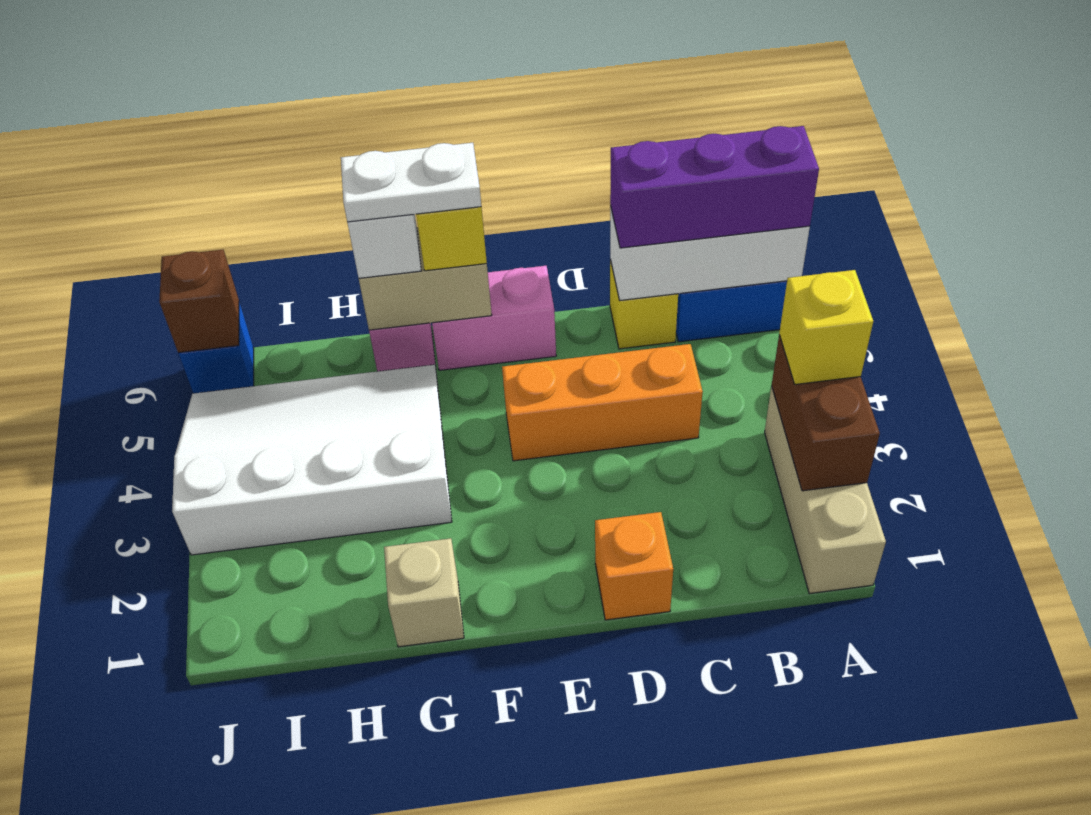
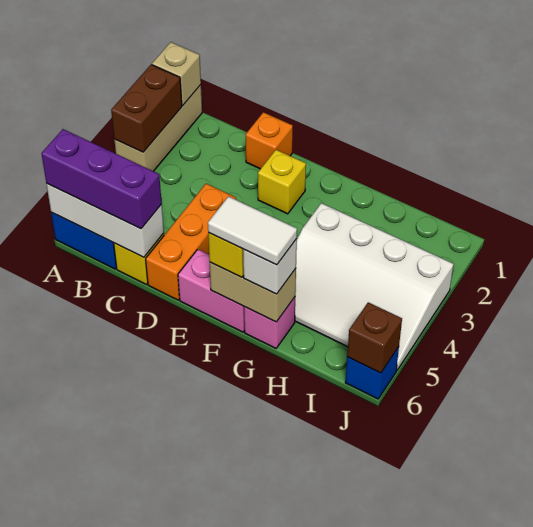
yellow 1x1 brick [779,270,873,384] -> yellow 1x1 brick moved to [258,150,306,214]
orange 1x3 brick [502,344,703,461] -> orange 1x3 brick turned to [146,184,236,300]
white 1x2 plate [341,143,481,222] -> white 1x2 tile [208,197,297,265]
tan 1x1 brick [384,538,464,647] -> tan 1x1 brick moved to [152,42,201,105]

